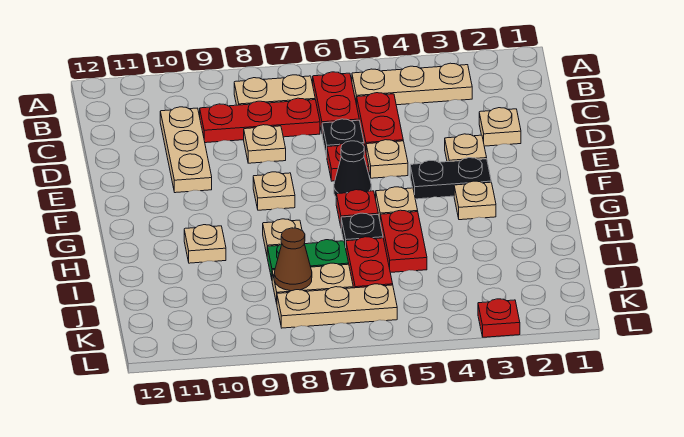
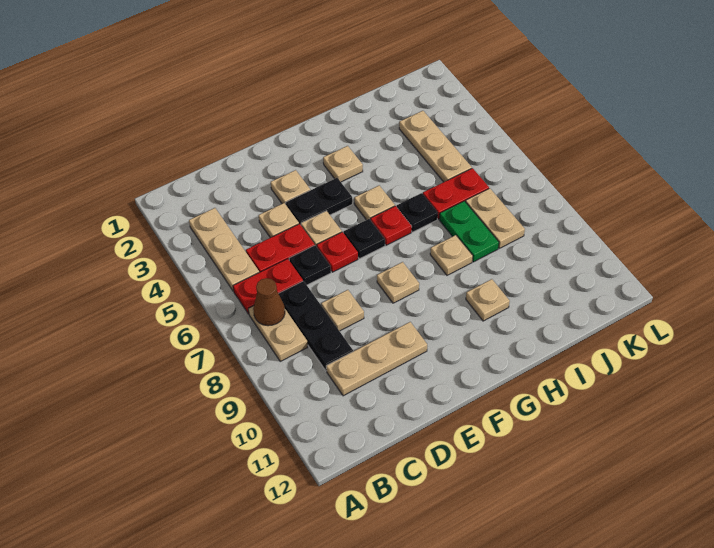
red 1x3 plate [200,98,320,143] -> black 1x3 plate [278,281,353,371]
tan 1x1 plate [479,108,521,146] -> tan 1x1 plate moved to [259,203,299,238]
black 1x2 plate [410,158,491,199] -> black 1x2 plate turned to [286,178,352,225]
black 1x1 cone [334,141,371,197] -> black 1x1 plate [344,219,385,259]
red 1x2 plate [380,210,427,272] -> none
brown 1x1 cone [274,228,312,291] -> brown 1x1 cone moved to [253,278,285,326]
tan 1x3 plate [277,284,397,328] -> tan 1x3 plate moved to [399,111,472,182]
red 1x1 plate [478,299,520,337] -> none

